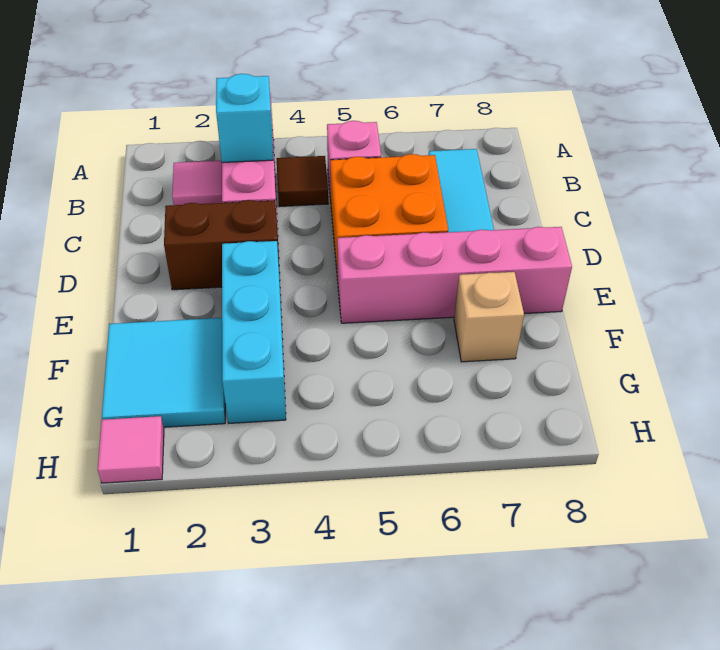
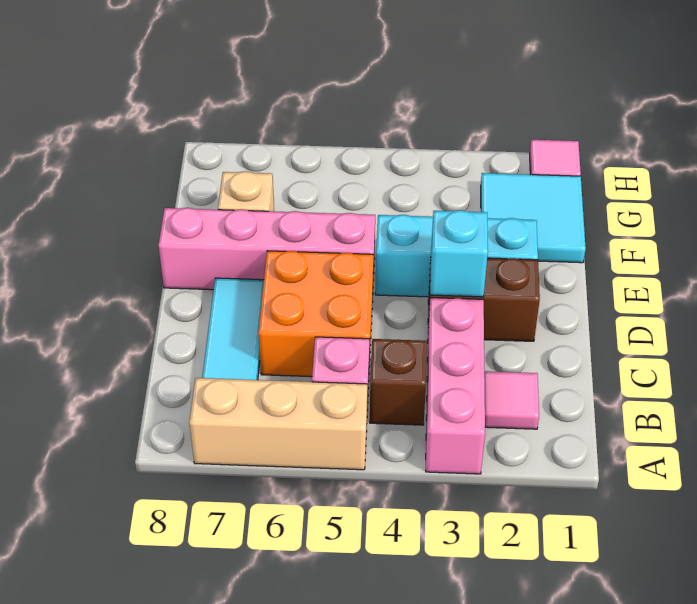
none -> tan 1x3 brick [189,378,367,470]
cyan 1x1 brick [216,74,273,163] -> cyan 1x1 brick moved to [430,210,488,297]
brown 1x1 tile [277,156,328,207] -> brown 1x1 brick [370,339,427,425]
cyan 1x3 brick [222,241,286,423] -> cyan 1x3 brick turned to [375,215,538,297]

